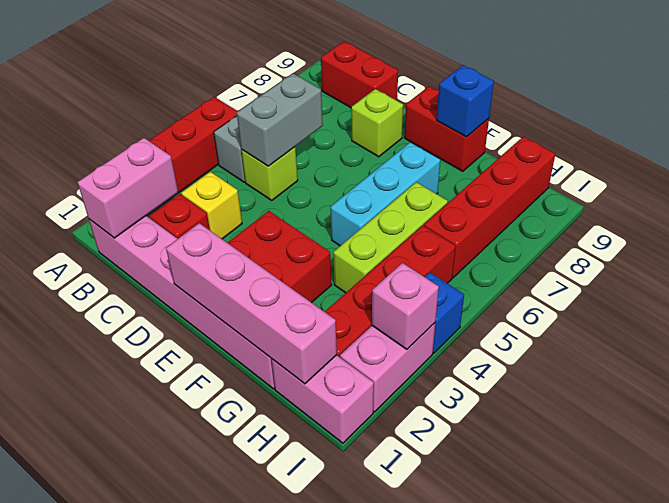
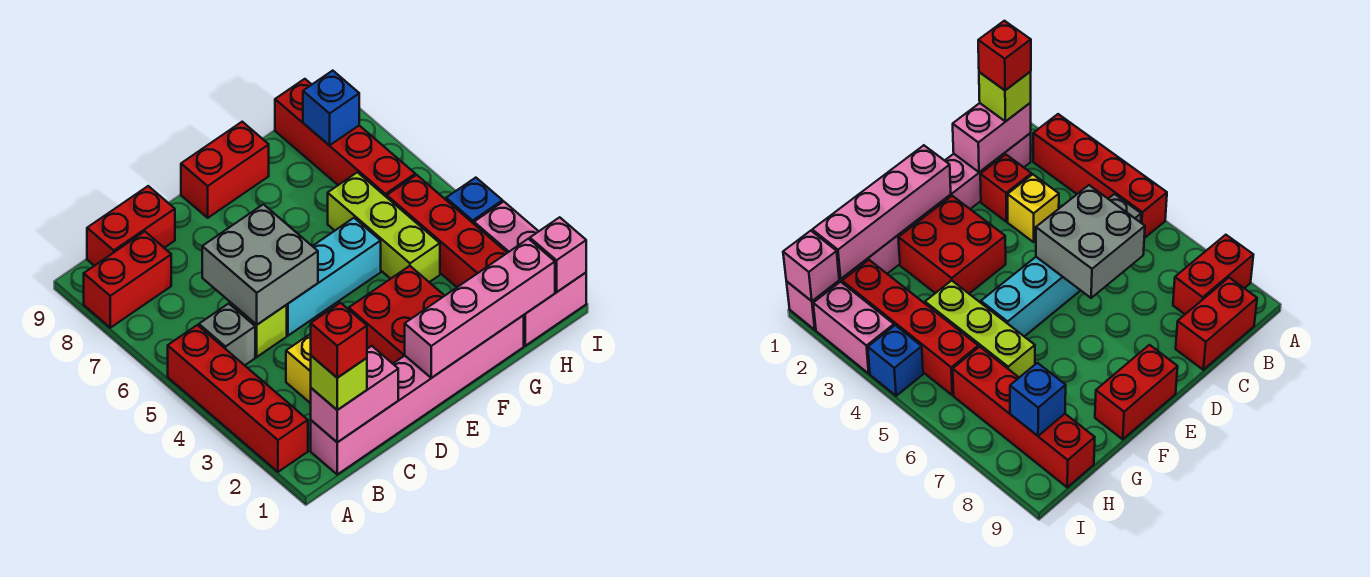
none -> red 1x2 brick [84,232,171,328]
pink 1x2 brick [78,138,178,238] -> pink 1x2 brick turned to [311,346,398,442]
none -> red 1x1 brick [311,303,367,378]
grey 1x2 brick [237,74,323,166] -> grey 2x2 brick [202,204,318,325]
lime 1x1 brick [351,89,403,157] -> lime 1x1 brick moved to [311,356,367,410]
cyan 1x3 brick [331,142,440,246] -> cyan 1x3 brick turned to [287,218,381,336]
blue 1x1 brick [437,65,494,137] -> blue 1x1 brick moved to [303,71,359,145]
pink 1x1 brick [372,263,439,349] -> pink 1x1 brick moved to [530,217,586,292]

